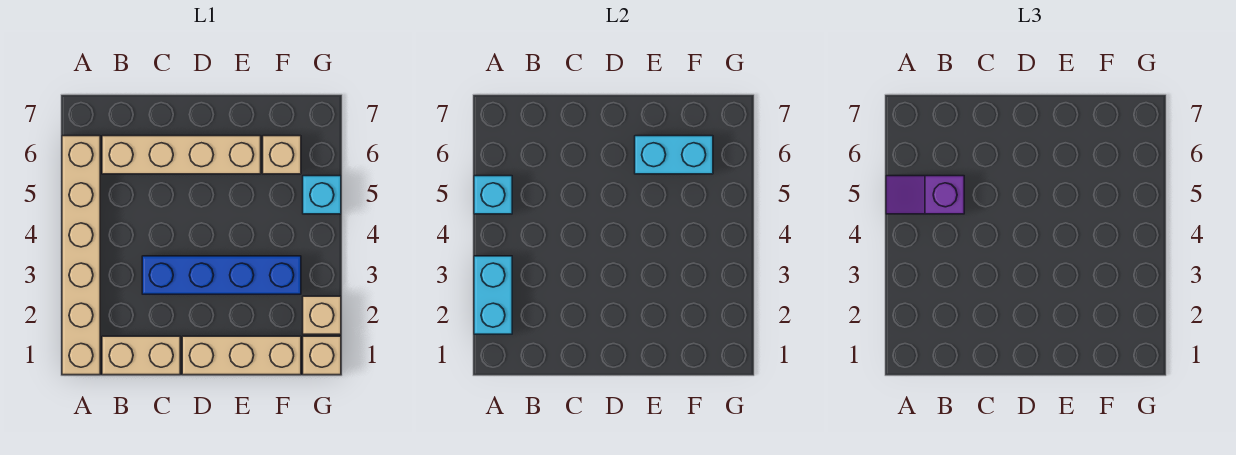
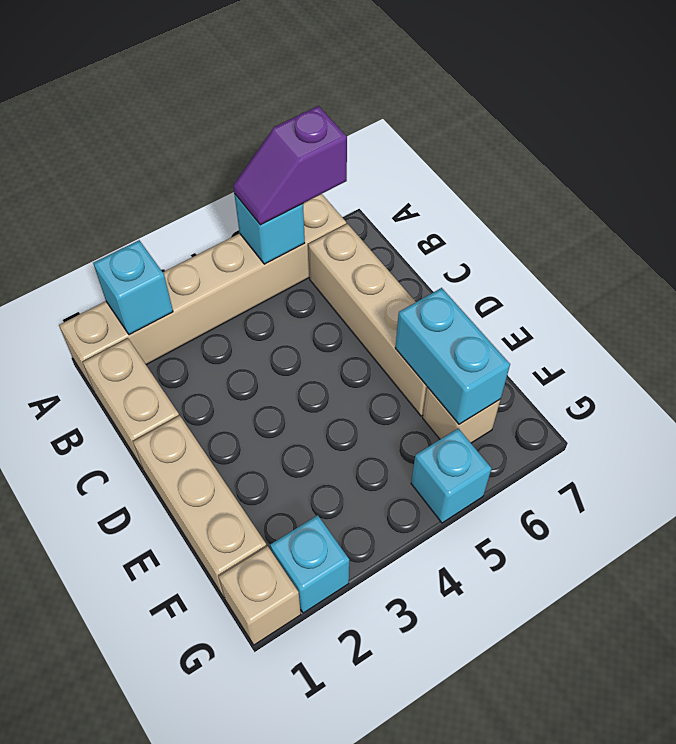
cyan 1x2 brick [474,256,512,334] -> cyan 1x1 brick [93,240,173,335]
purple 1x2 slope [886,176,964,214] -> purple 1x2 slope turned to [233,106,347,225]
blue 1x4 brick [142,256,301,294] -> none
tan 1x1 brick [303,296,341,334] -> cyan 1x1 brick [270,515,349,613]

